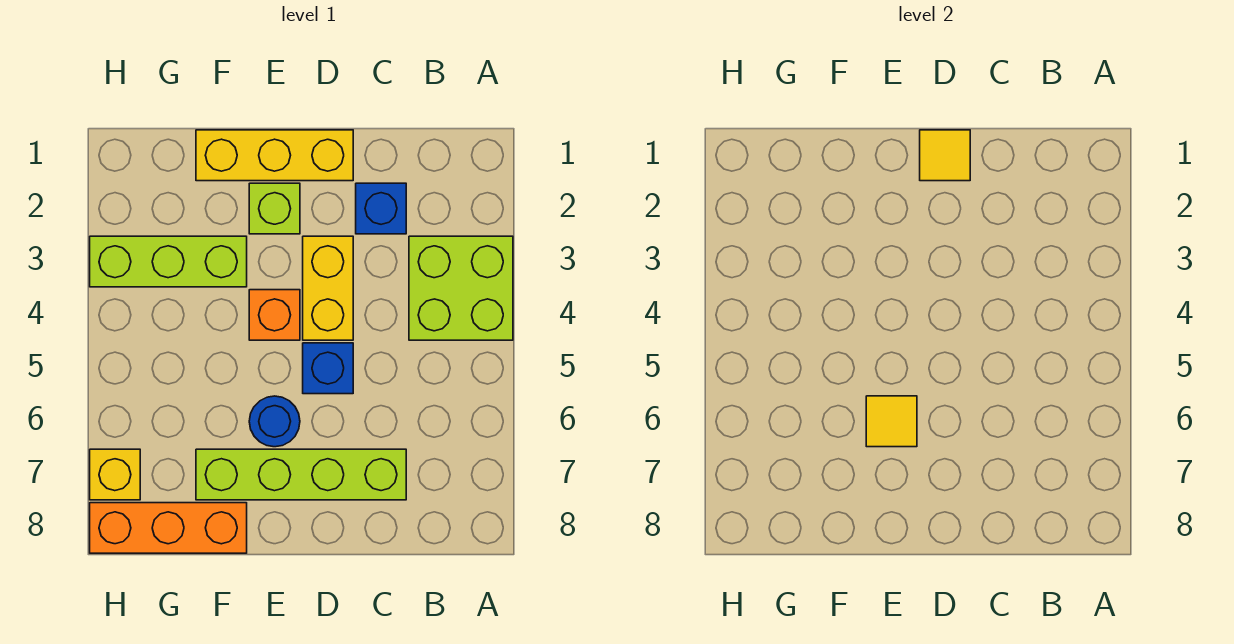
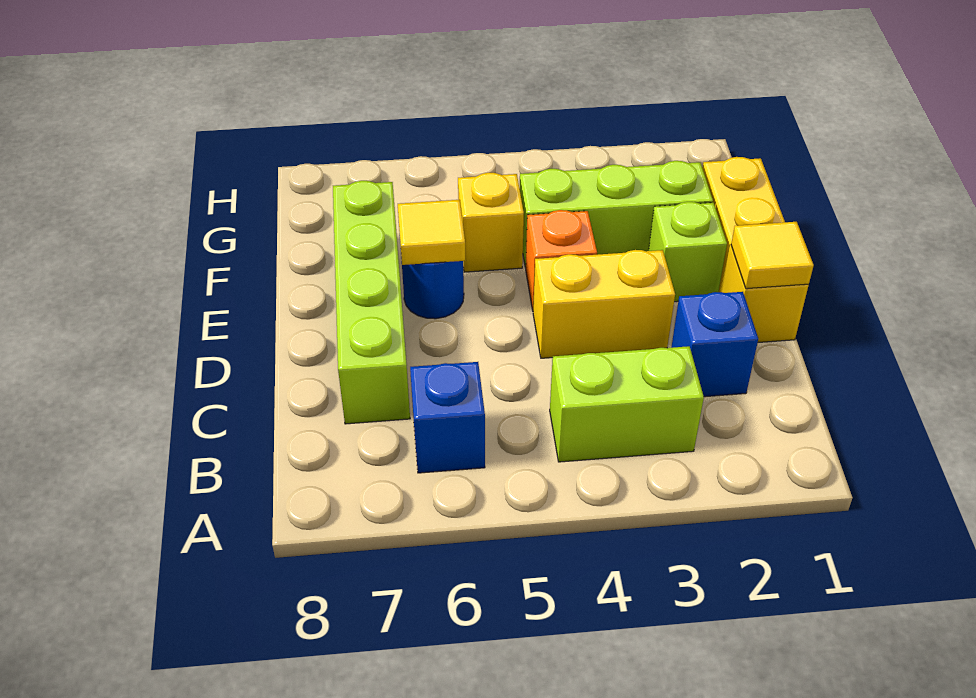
lime 2x2 brick [409,236,513,340] -> lime 1x2 brick [550,346,704,462]
blue 1x1 brick [303,343,353,394] -> blue 1x1 brick moved to [410,362,485,473]
lime 1x3 brick [90,236,247,287] -> lime 1x3 brick turned to [520,161,713,268]
orange 1x3 brick [90,503,247,553] -> none
yellow 1x1 brick [90,449,140,500] -> yellow 1x1 brick moved to [458,173,524,272]

